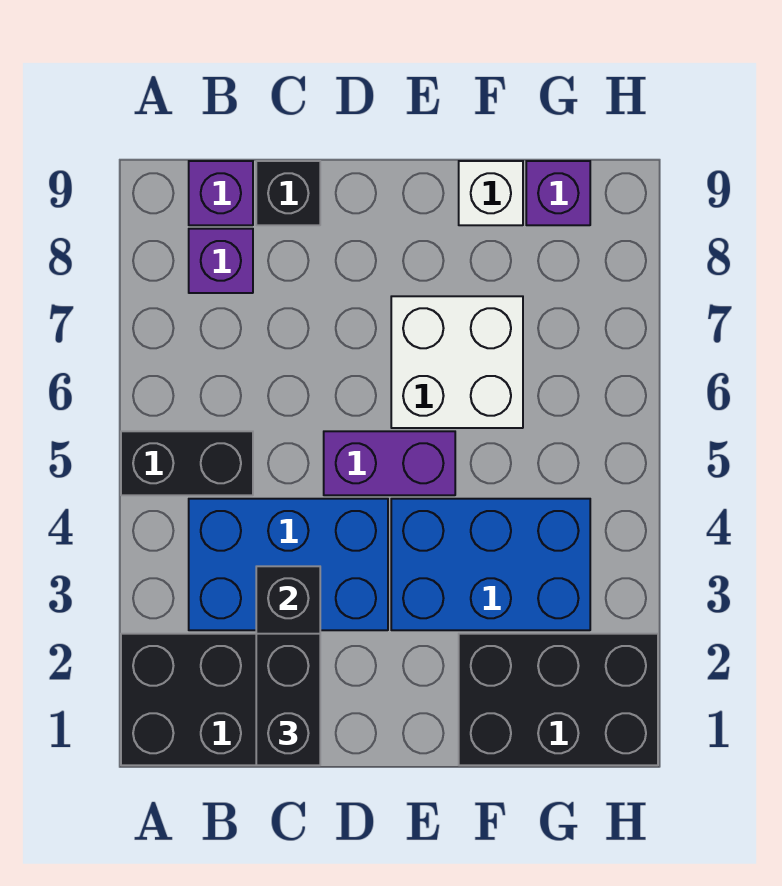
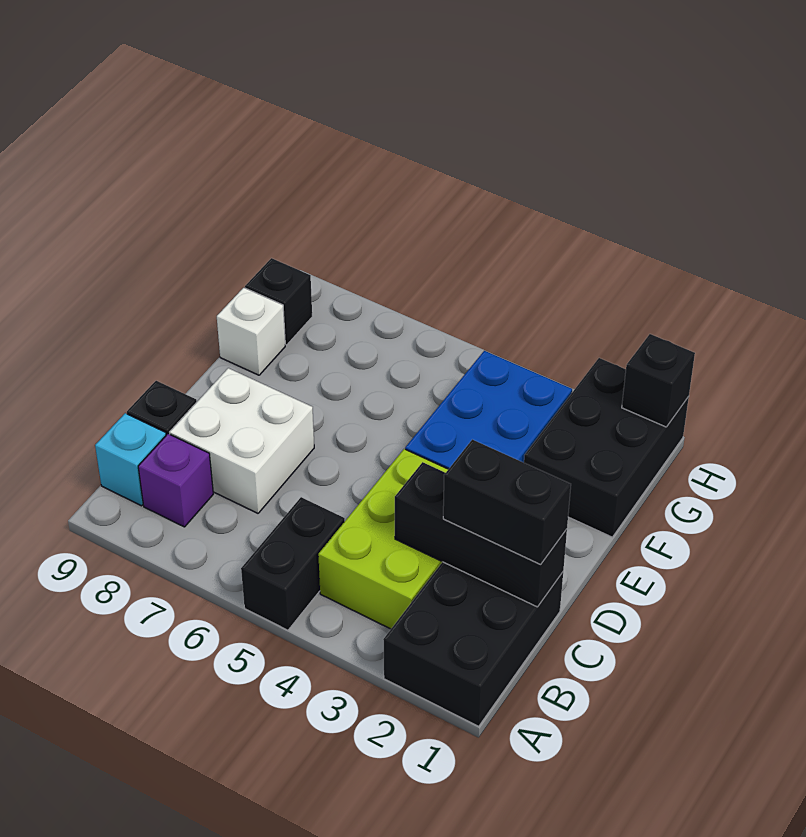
blue 2x3 brick [189,499,388,630] -> lime 2x3 brick [318,449,448,629]
purple 1x1 brick [189,161,253,225] -> cyan 1x1 brick [95,413,166,506]
purple 1x2 brick [324,431,455,495] -> none
white 2x2 brick [391,296,523,428] -> white 2x2 brick moved to [170,368,314,513]
purple 1x1 brick [526,161,590,225] -> black 1x1 brick [245,258,312,345]
none -> black 1x1 brick [622,334,695,427]

